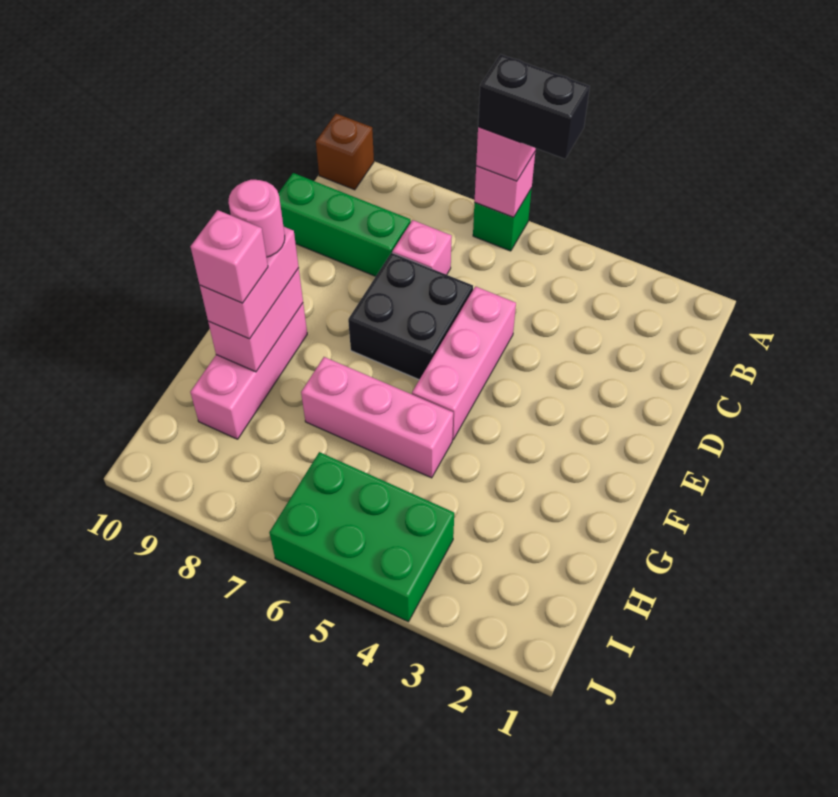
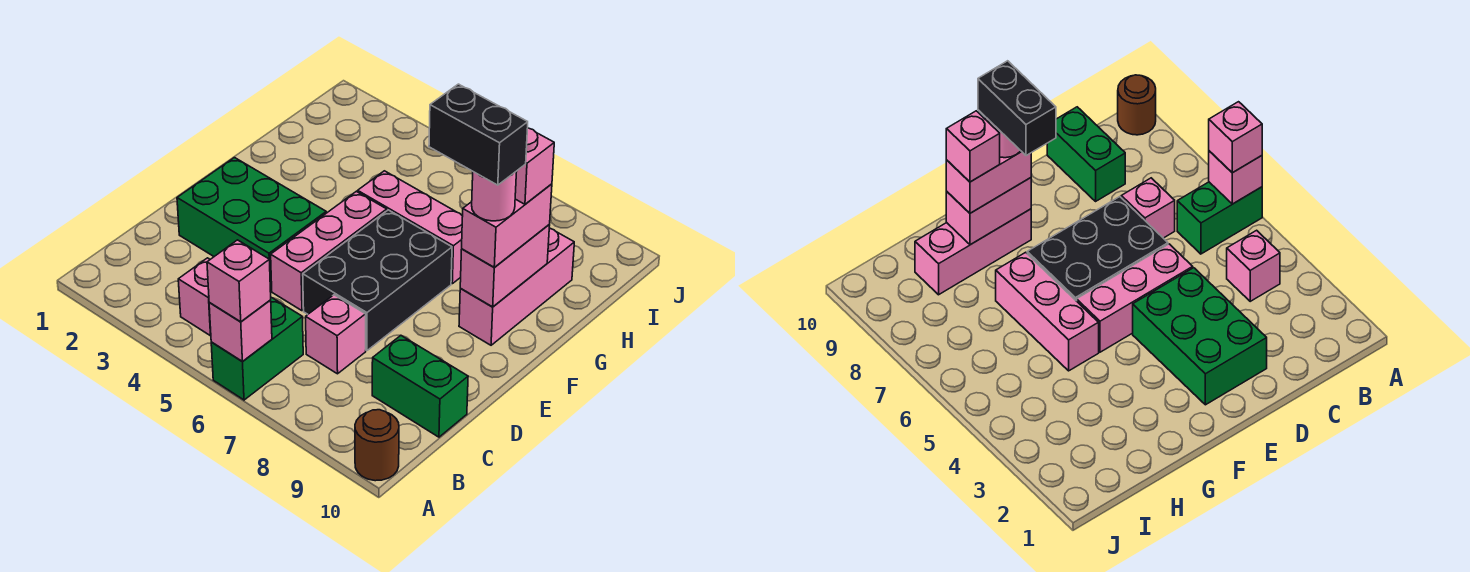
black 1x2 brick [478,54,590,159] -> black 1x2 brick moved to [429,84,528,185]
green 1x1 brick [473,188,532,251] -> green 1x2 brick [211,297,303,400]
brown 1x1 brick [316,114,374,190] -> brown 1x1 round brick [355,410,399,481]
none -> pink 1x1 brick [178,258,211,336]
green 1x3 brick [278,173,411,276] -> green 1x2 brick [372,335,468,437]
black 2x2 brick [348,253,473,380] -> black 2x3 brick [303,210,452,351]
green 2x3 brick [269,452,454,622] -> green 2x3 brick moved to [177,158,326,291]

